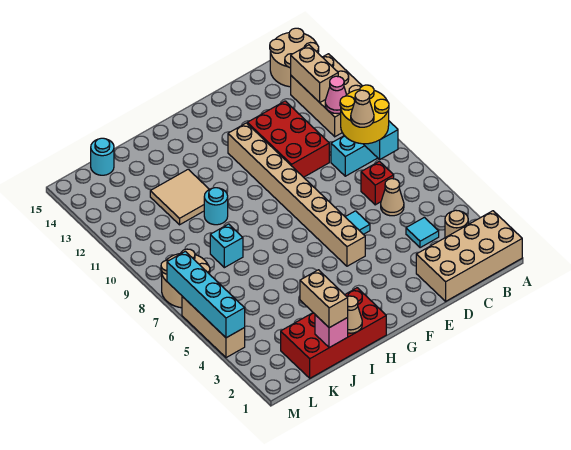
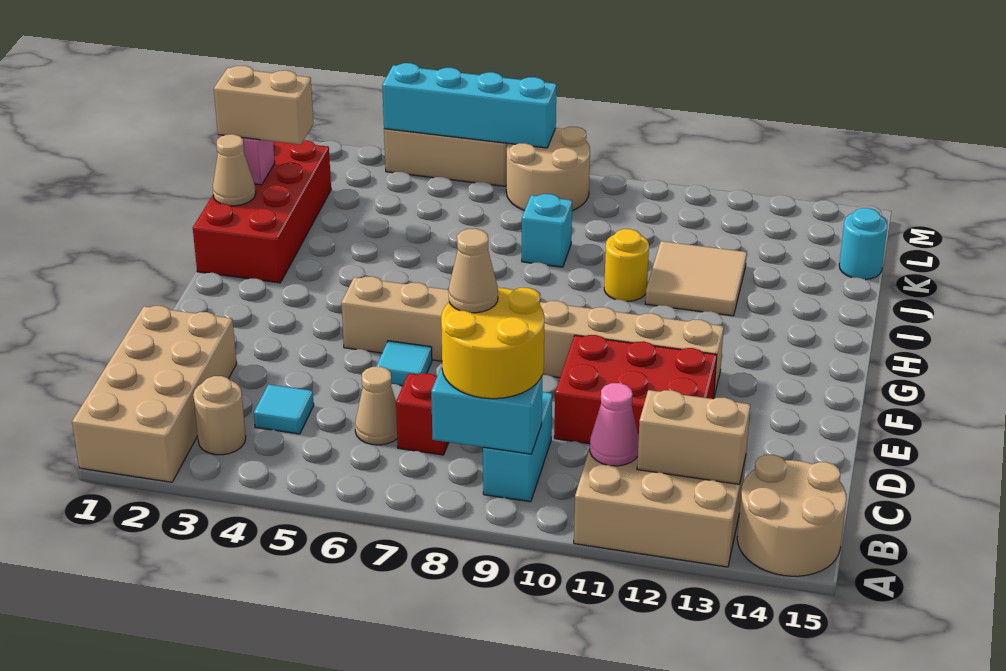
cyan 1x1 round brick [204,188,228,225] -> yellow 1x1 round brick [604,229,649,301]

